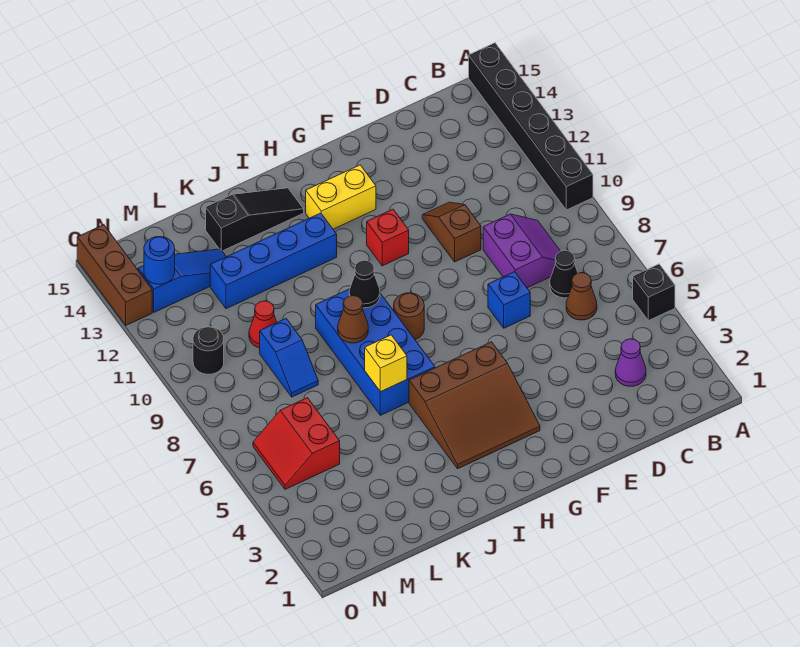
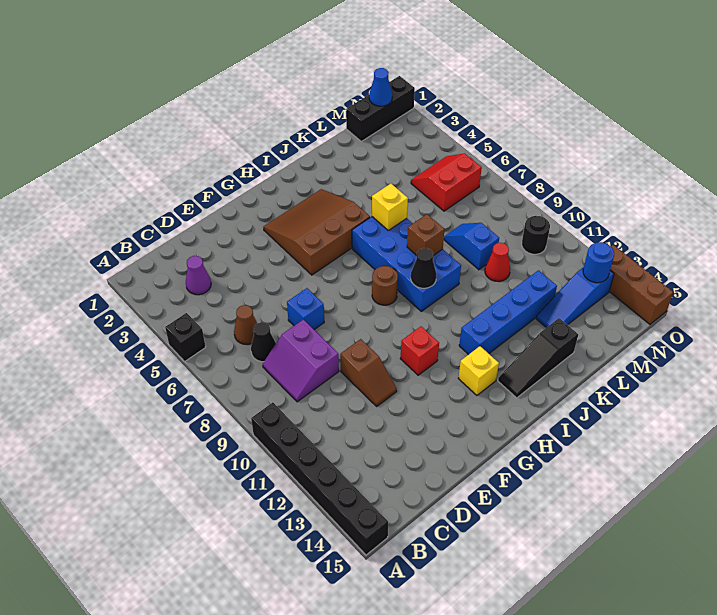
yellow 1x2 brick [306,165,376,229] -> yellow 1x1 brick [458,346,499,395]
brown 1x1 cone [338,296,368,343] -> brown 1x1 brick [407,214,445,256]
none -> black 1x3 brick [346,76,415,141]
red 2x2 slope [253,398,340,489] -> red 2x2 slope turned to [411,153,482,211]
none -> blue 1x1 cone [369,68,392,106]

